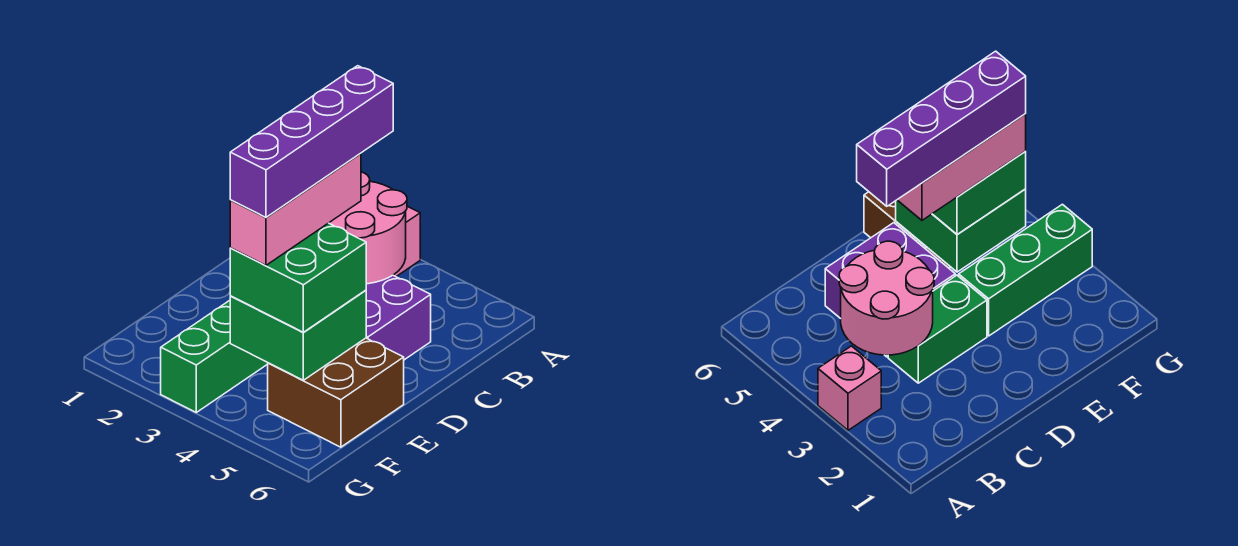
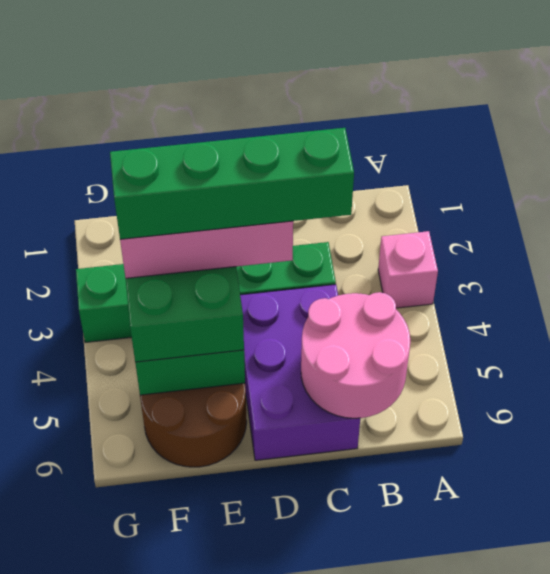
pink 2x2 round brick [329,172,407,284] -> pink 2x2 round brick moved to [301,292,410,418]
purple 2x2 brick [366,275,431,360] -> purple 2x3 brick [240,284,360,460]
purple 1x4 brick [230,66,393,217] -> green 1x4 brick [110,128,354,239]
brown 2x2 brick [268,338,404,447] -> brown 2x2 round brick [140,383,247,467]

